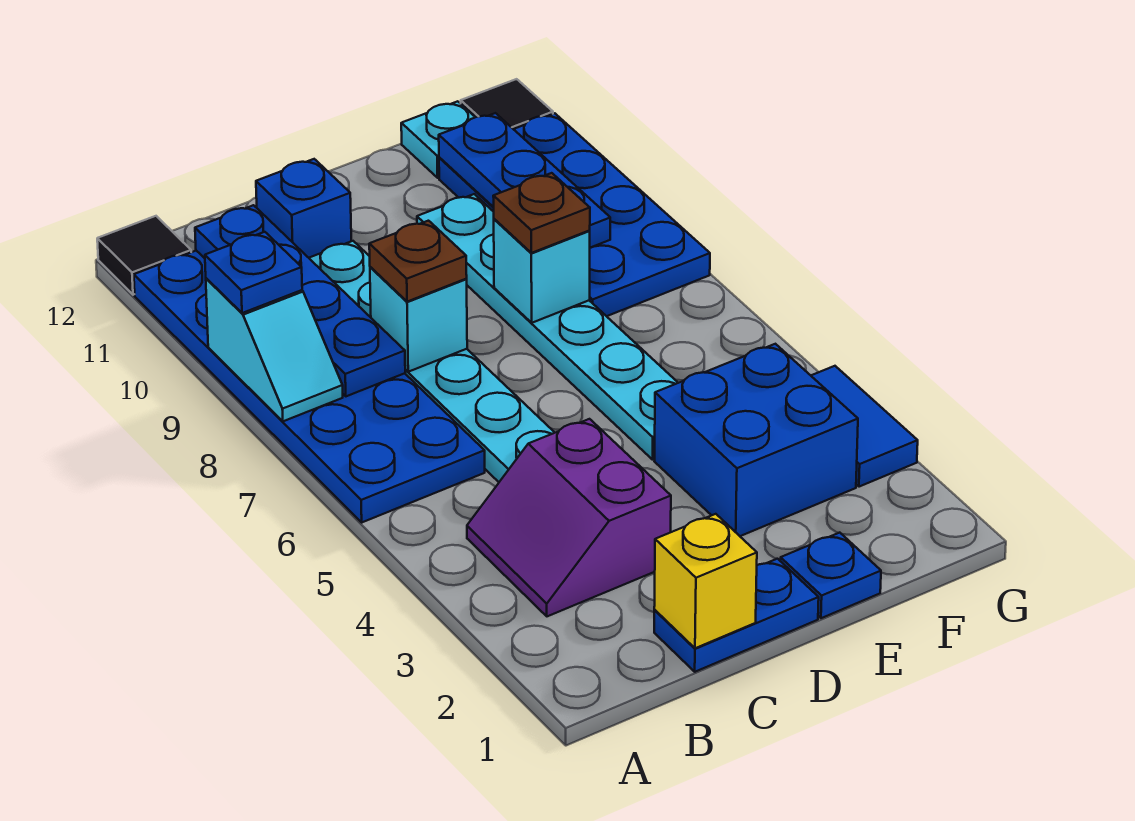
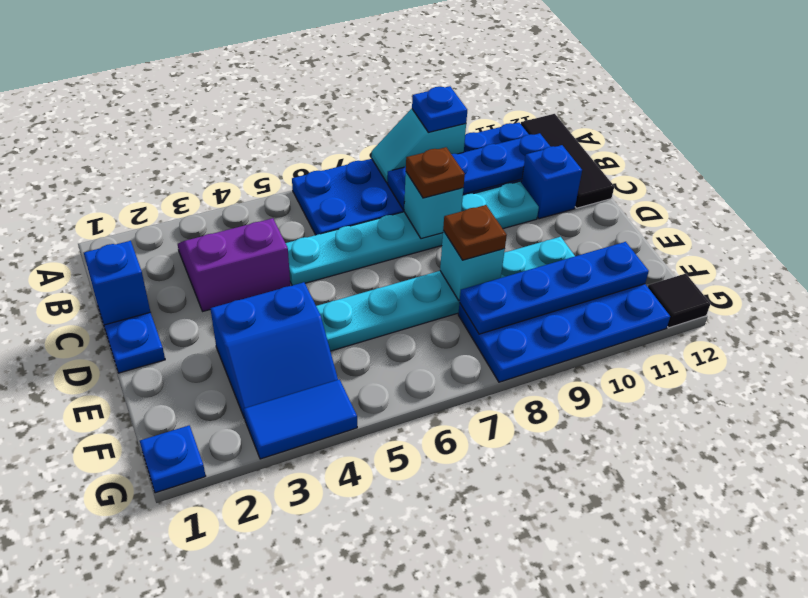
black 1x1 tile [97,216,191,295] -> black 1x3 tile [521,114,614,208]
yellow 1x1 brick [654,514,757,648] -> blue 1x1 brick [84,241,150,325]
blue 1x1 plate [781,533,881,618] -> blue 1x1 plate moved to [140,425,206,493]
blue 2x2 brick [655,344,858,536] -> blue 2x2 slope [210,282,338,419]
blue 1x3 plate [439,113,610,248] -> blue 1x4 plate [459,242,649,334]
cyan 1x1 plate [401,101,475,178] -> none

